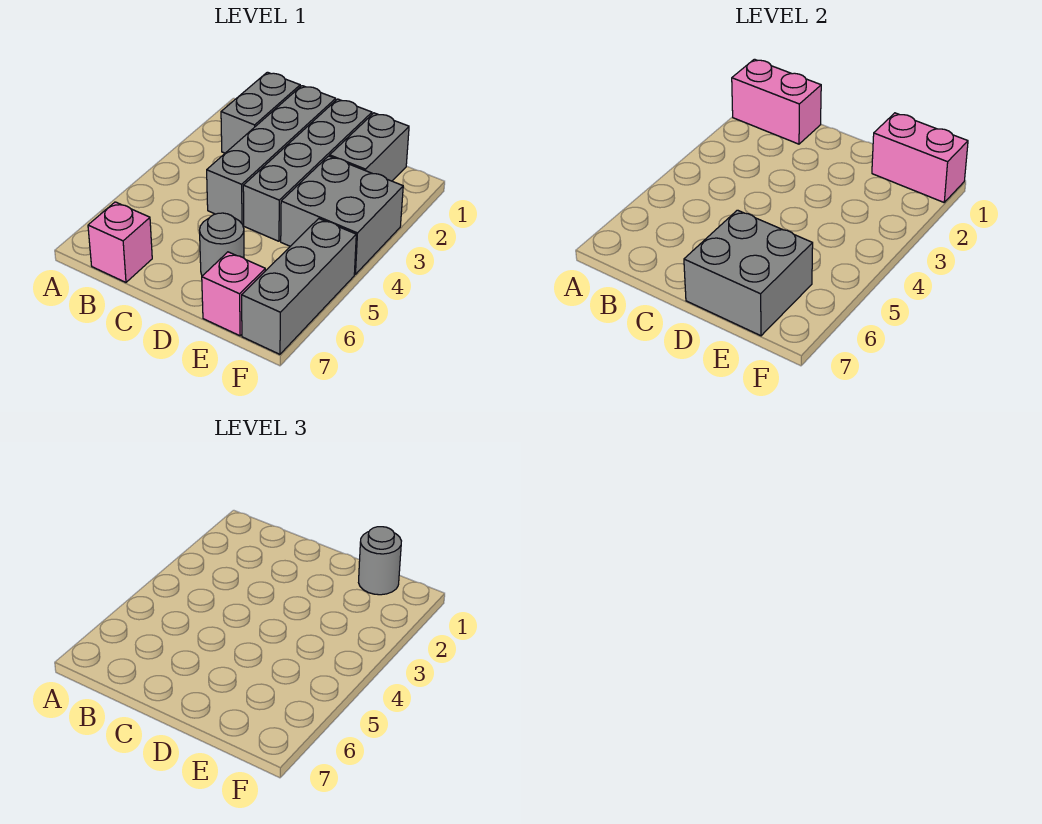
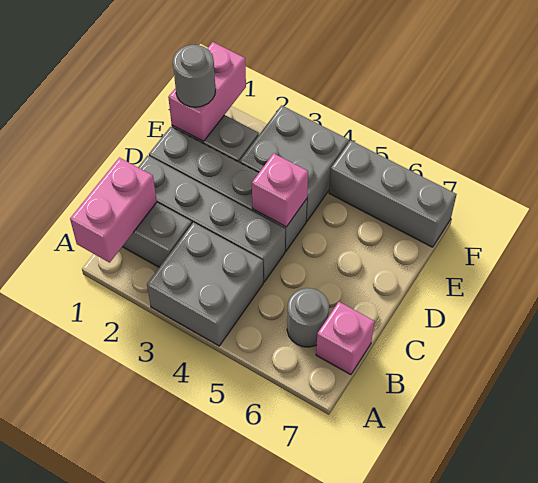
grey 1x1 round brick [200,213,244,276] -> grey 1x1 round brick moved to [287,288,329,347]
grey 2x2 brick [684,210,813,336] -> grey 2x2 brick moved to [147,222,263,346]
pink 1x1 brick [202,252,265,336] -> pink 1x1 brick moved to [252,153,308,227]

